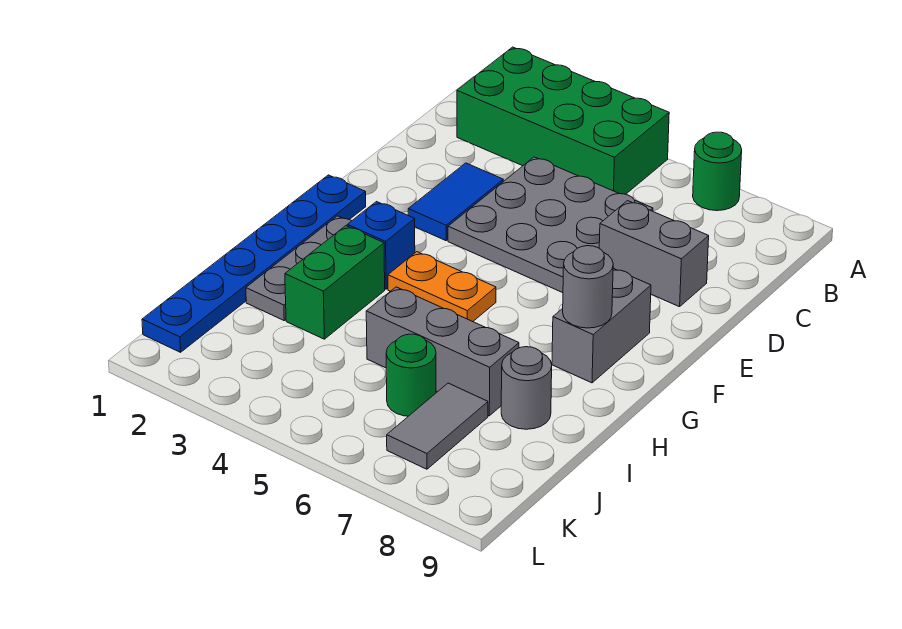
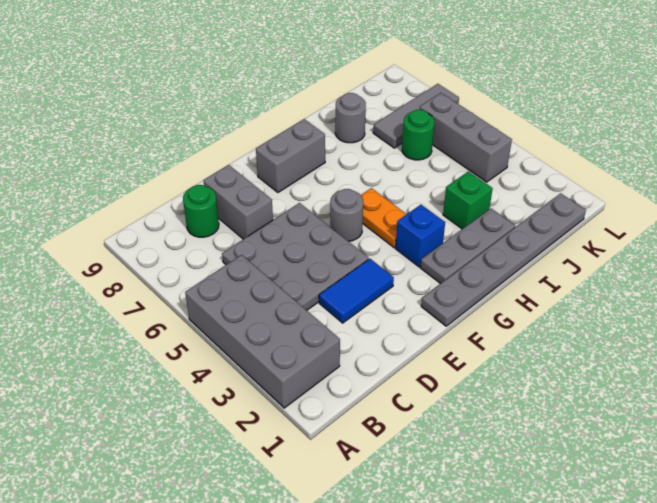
green 2x4 brick [457,47,669,194] -> grey 2x4 brick [185,255,340,408]
green 1x1 round brick [693,132,742,211] -> green 1x1 round brick moved to [183,185,219,237]
blue 1x6 plate [142,175,366,352] -> grey 1x6 plate [421,193,586,326]
grey 1x1 round brick [563,246,613,328] -> grey 1x1 round brick moved to [330,189,363,241]
green 1x2 brick [285,226,385,339] -> green 1x1 brick [443,171,493,229]
grey 1x3 brick [366,287,519,416] -> grey 1x3 brick moved to [420,93,512,182]
grey 1x2 tile [387,383,488,469] -> grey 1x3 tile [373,84,459,148]

